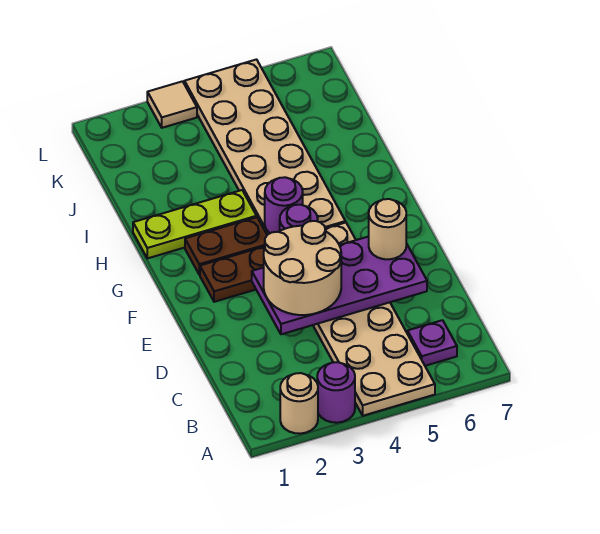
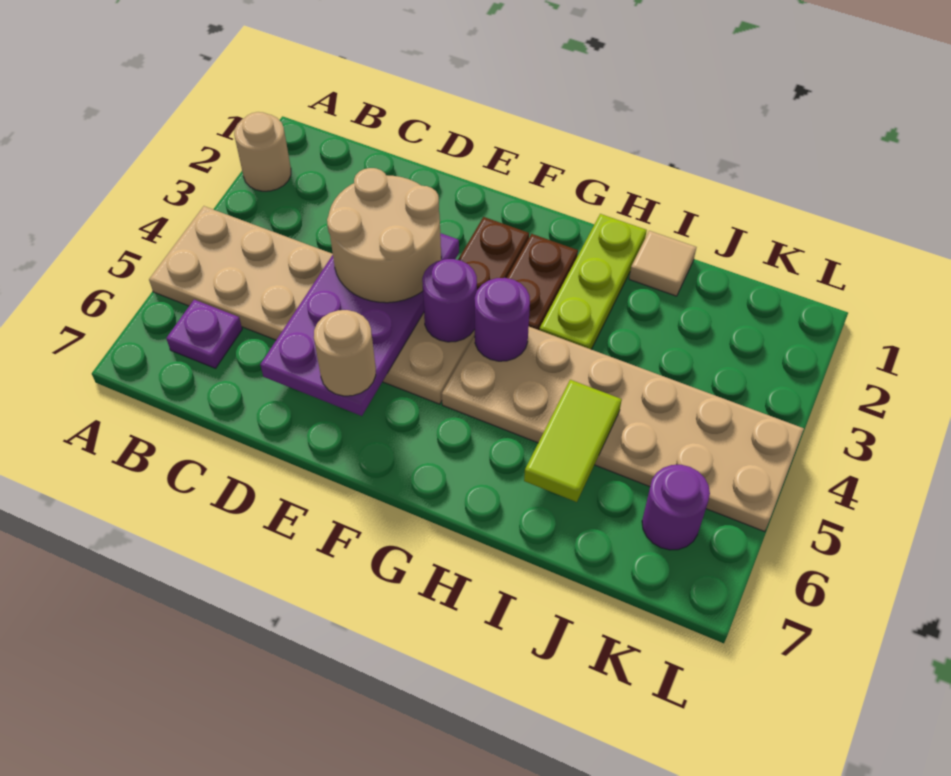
purple 1x1 round brick [317,362,355,423] -> purple 1x1 round brick moved to [642,465,710,550]
none -> lime 1x2 tile [524,380,622,502]
tan 1x1 tile [147,81,197,128] -> tan 1x1 tile moved to [629,231,696,296]

